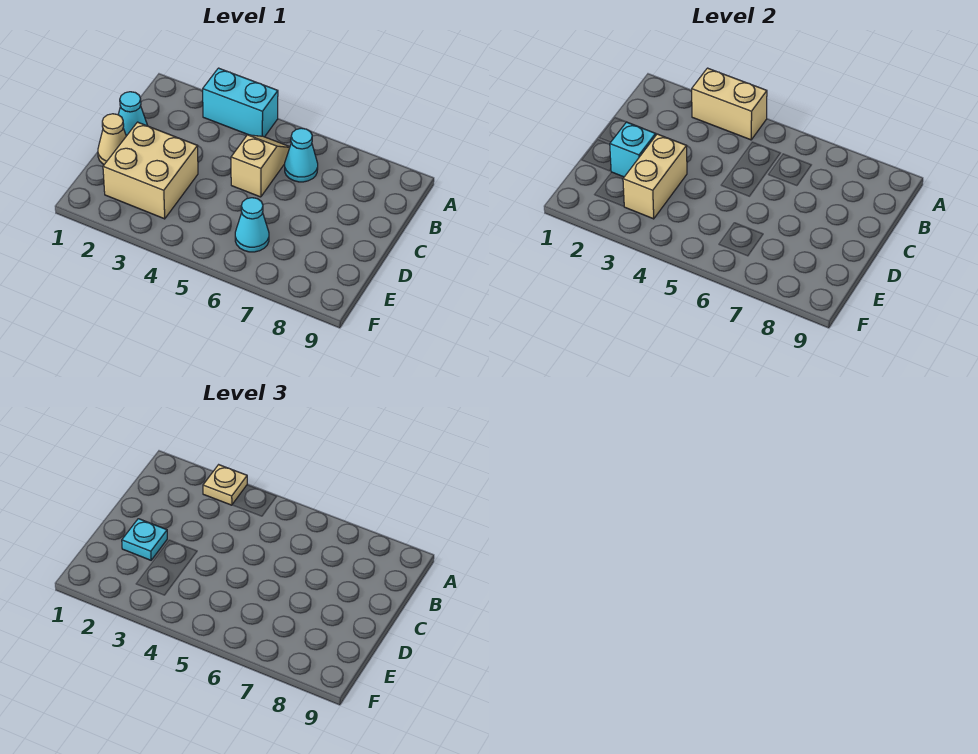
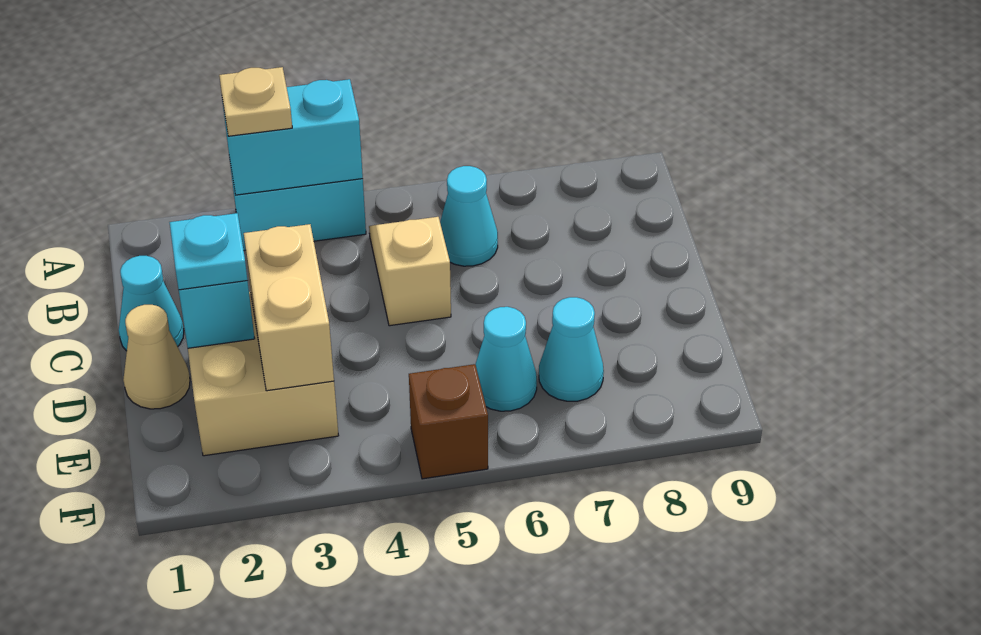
tan 1x2 brick [692,68,767,140] -> cyan 1x2 brick [222,79,363,195]
none -> cyan 1x1 cone [539,297,604,401]
none -> brown 1x1 brick [409,364,488,479]

